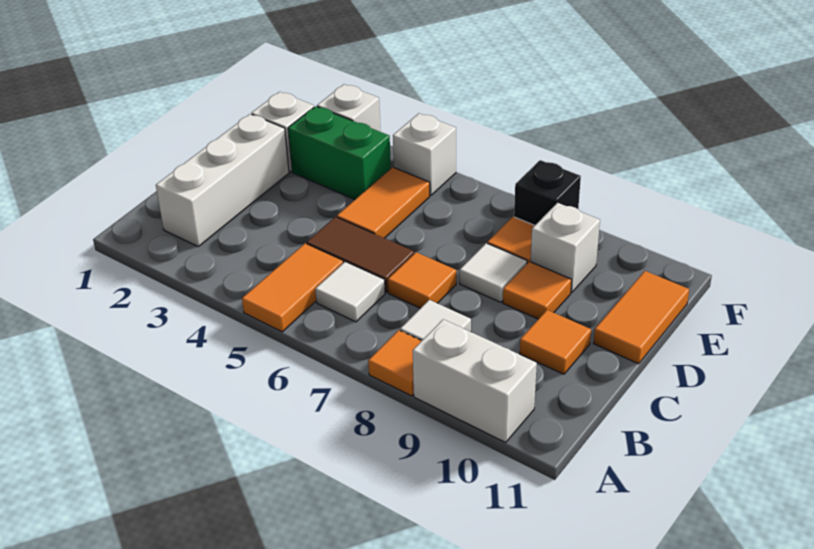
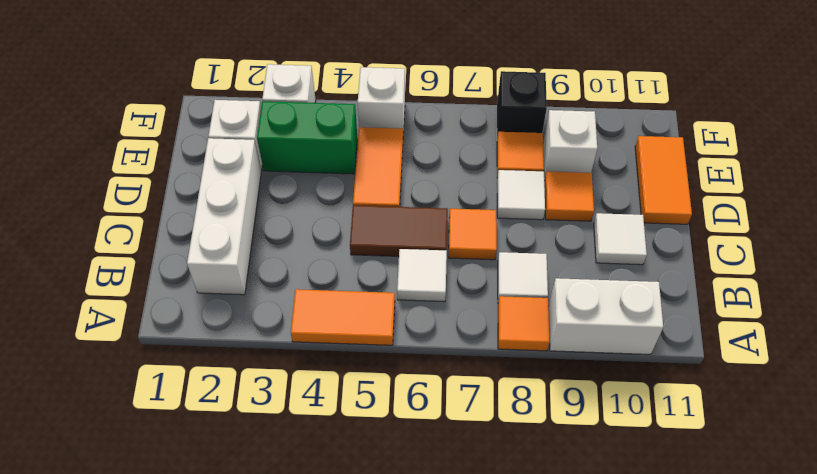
orange 1x2 tile [242,243,343,332] -> orange 1x2 tile turned to [291,289,395,345]
orange 1x1 tile [520,310,591,374] -> white 1x1 tile [594,213,647,265]

